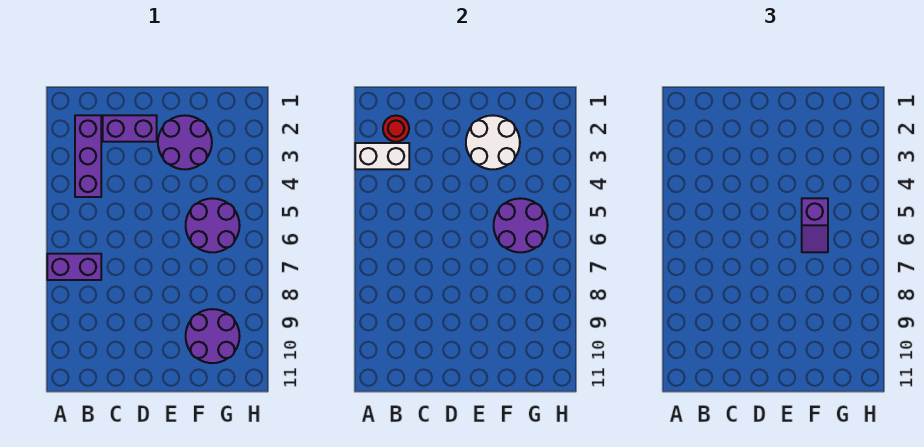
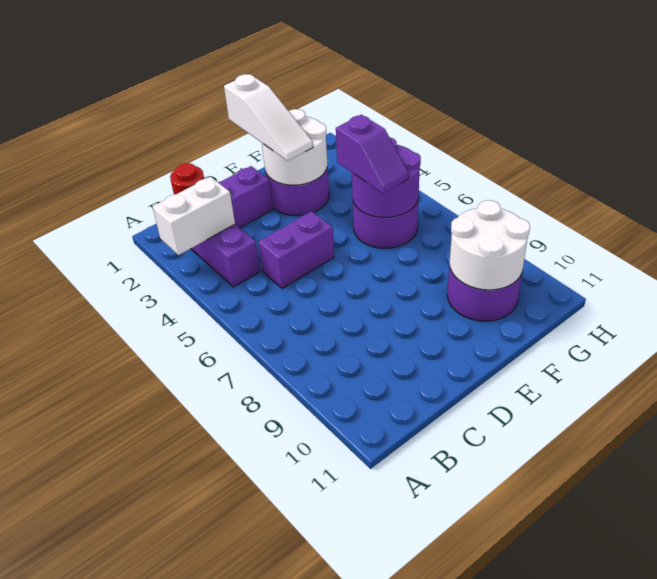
purple 1x2 brick [47,254,101,280] -> purple 1x2 brick moved to [258,211,334,288]
none -> white 1x3 slope [224,74,313,161]
none -> white 2x2 round brick [450,200,530,290]

